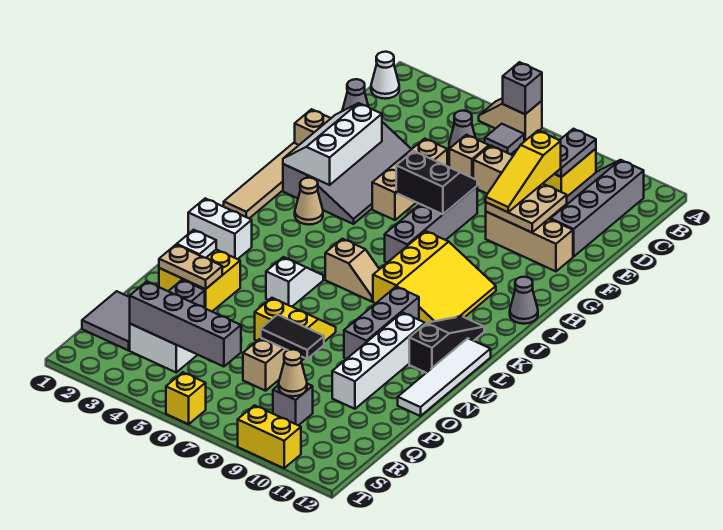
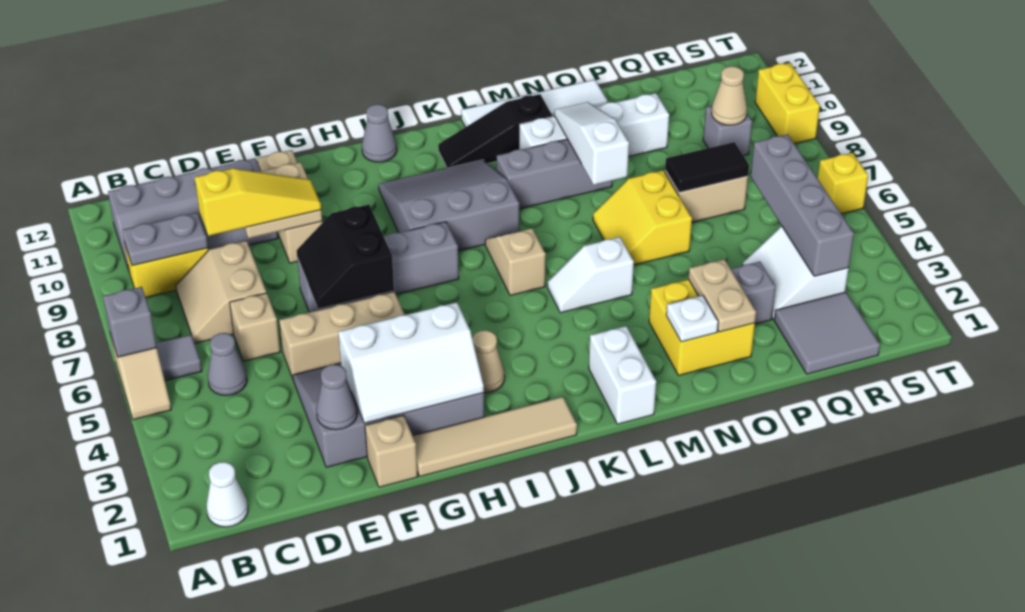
yellow 3x3 slope [373,231,496,324] -> grey 3x3 slope [379,160,519,251]
none -> white 1x3 slope [555,102,629,185]
black 1x2 tile [261,315,324,359] -> black 1x2 tile turned to [665,142,749,192]

